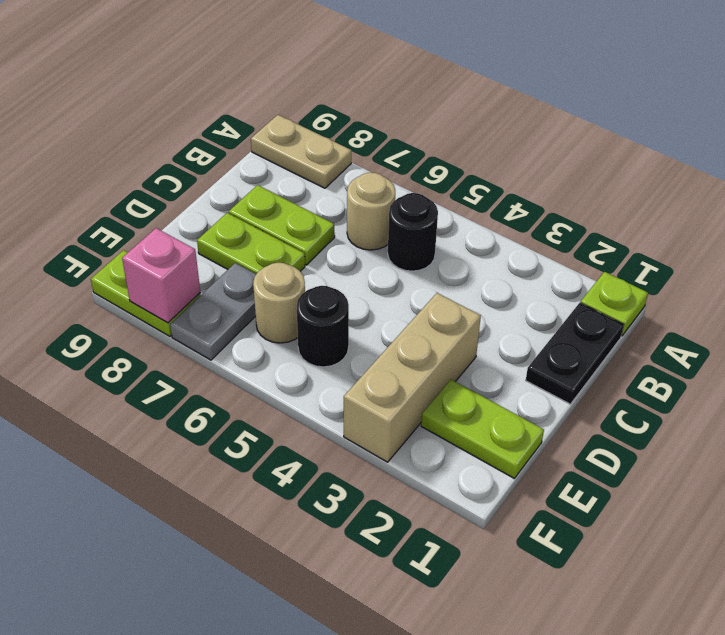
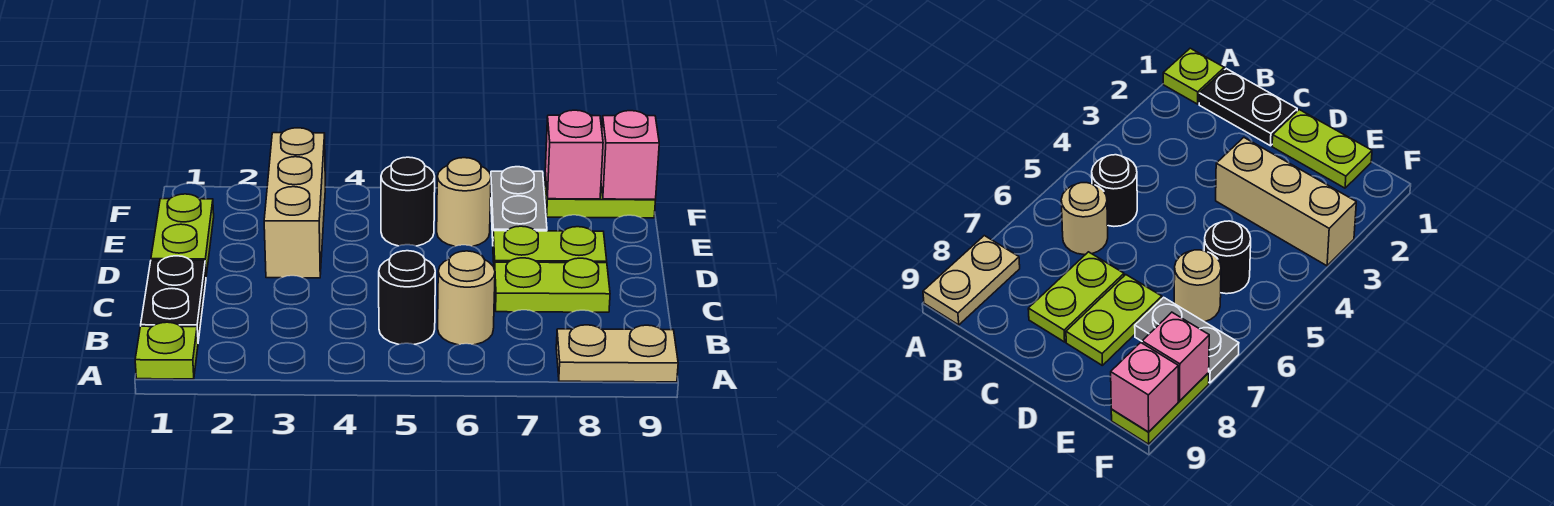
lime 1x2 plate [421,380,544,478] -> lime 1x2 plate turned to [151,194,214,275]
none -> pink 1x1 brick [601,111,659,199]

